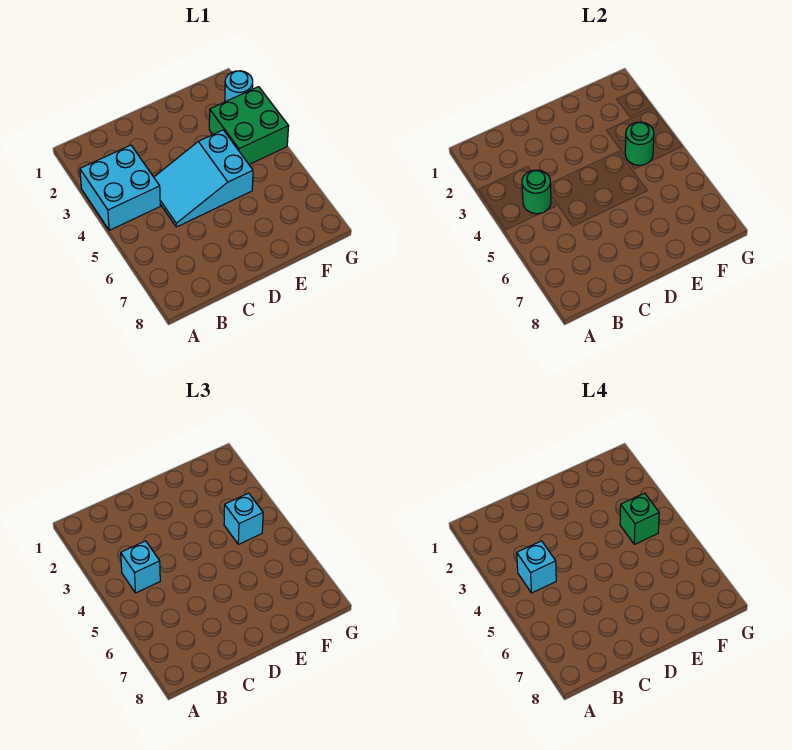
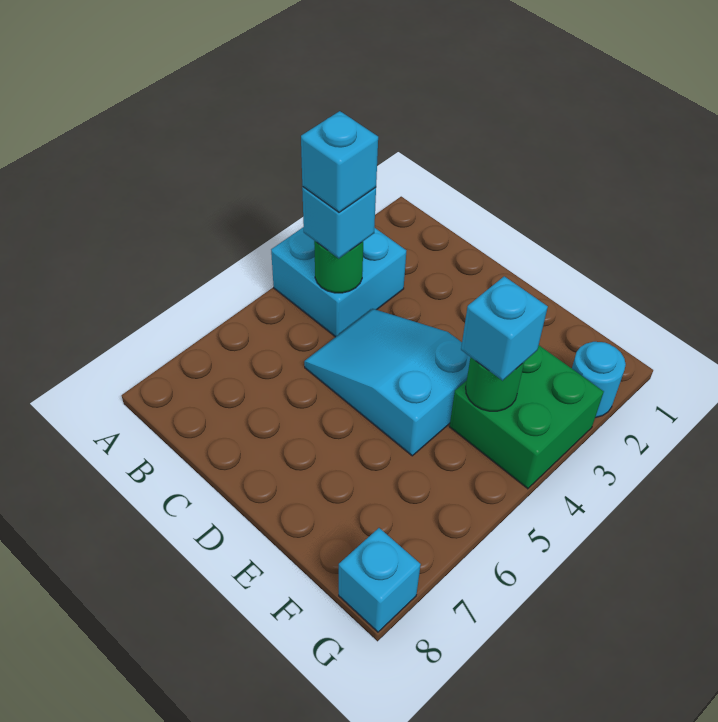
green 1x1 brick [620,493,659,544] -> none
none -> cyan 1x1 brick [339,528,421,632]

